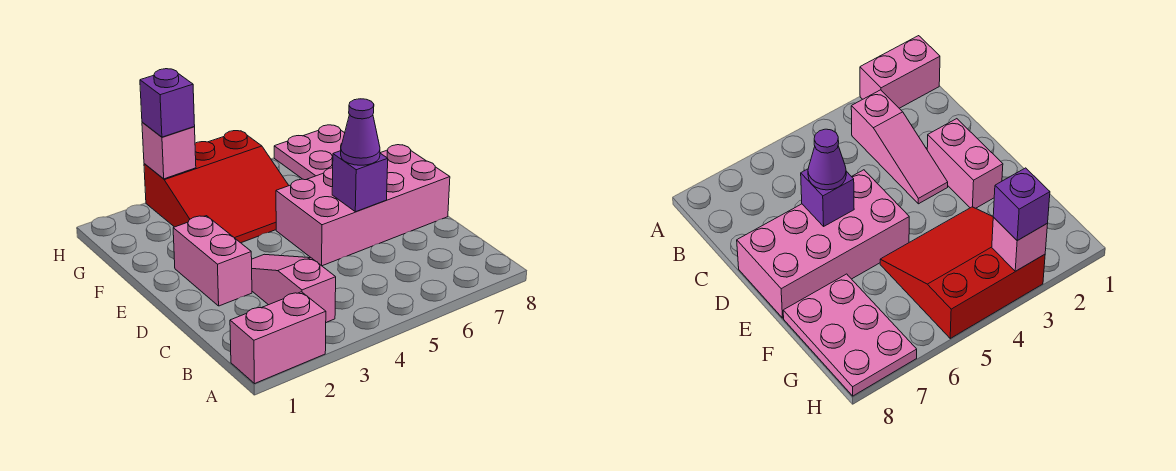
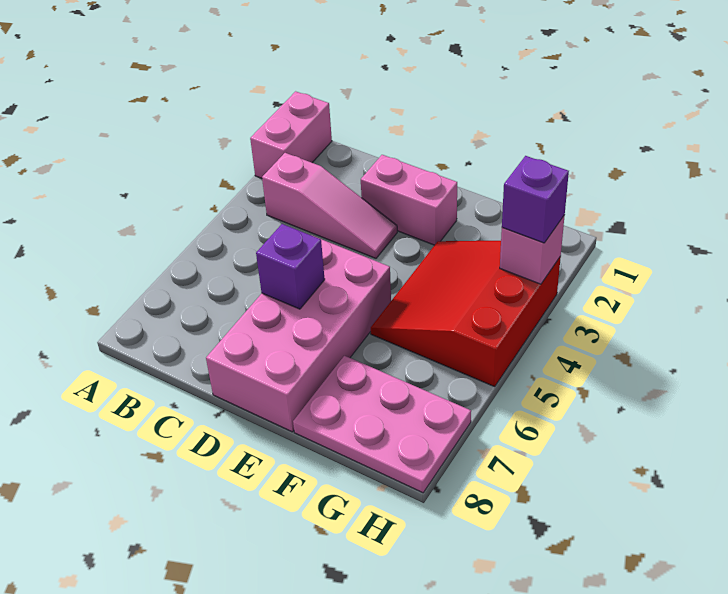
purple 1x1 cone [341,99,380,165] -> none

